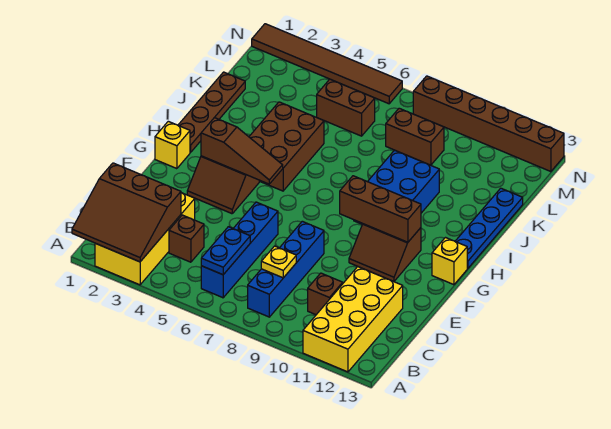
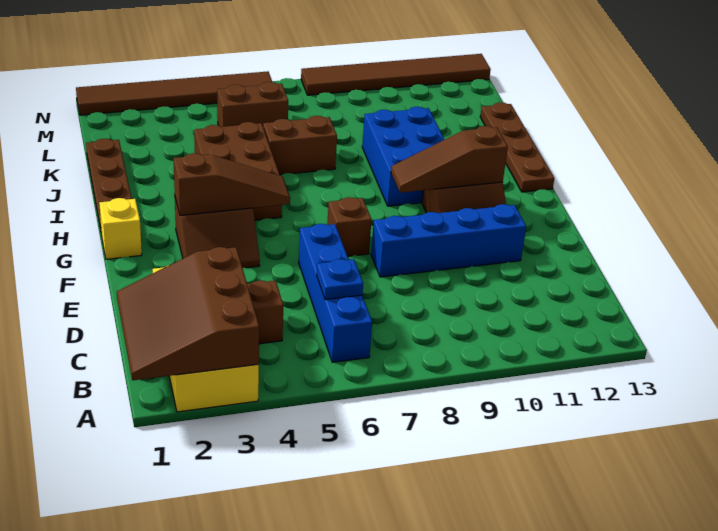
brown 3x3 slope [72,163,181,262] -> brown 3x3 slope turned to [117,247,259,380]
yellow 2x4 brick [303,267,403,372] -> none
blue 1x2 plate [201,227,250,275] -> blue 1x1 plate [317,259,363,300]
blue 1x4 brick [248,221,324,317] -> blue 1x4 brick turned to [371,204,526,277]
yellow 1x1 plate [261,246,296,278] -> none
brown 1x1 brick [308,273,343,315] -> brown 1x1 brick moved to [327,197,372,256]
brown 1x3 brick [340,176,421,242] -> brown 1x3 slope [391,126,508,193]
yellow 1x1 brick [432,238,467,285] -> none
blue 1x4 plate [455,188,523,268] -> brown 1x4 plate [480,102,554,192]
brown 1x2 brick [386,108,444,165] -> brown 1x2 brick moved to [263,116,337,175]
brown 1x6 brick [413,76,564,172] -> brown 1x6 tile [301,54,491,95]

